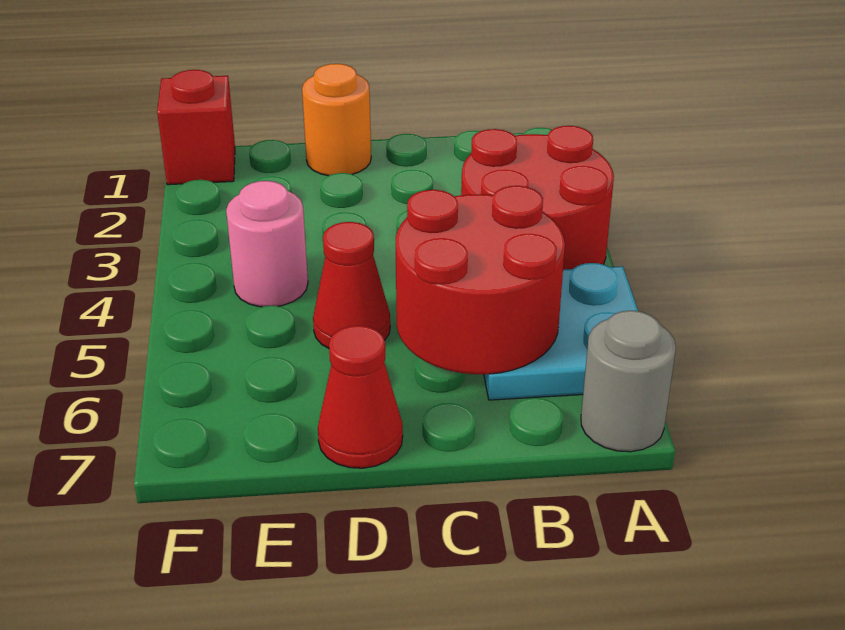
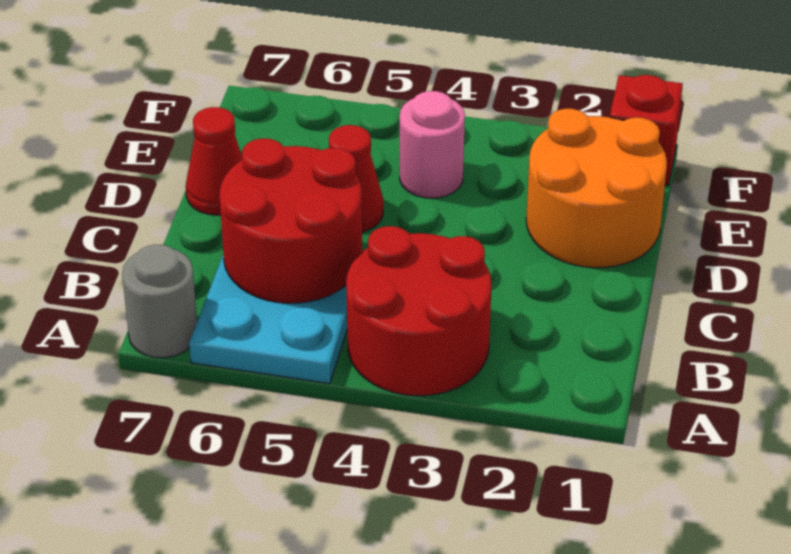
orange 1x1 round brick [302,64,371,176] -> orange 2x2 round brick [526,109,667,268]

